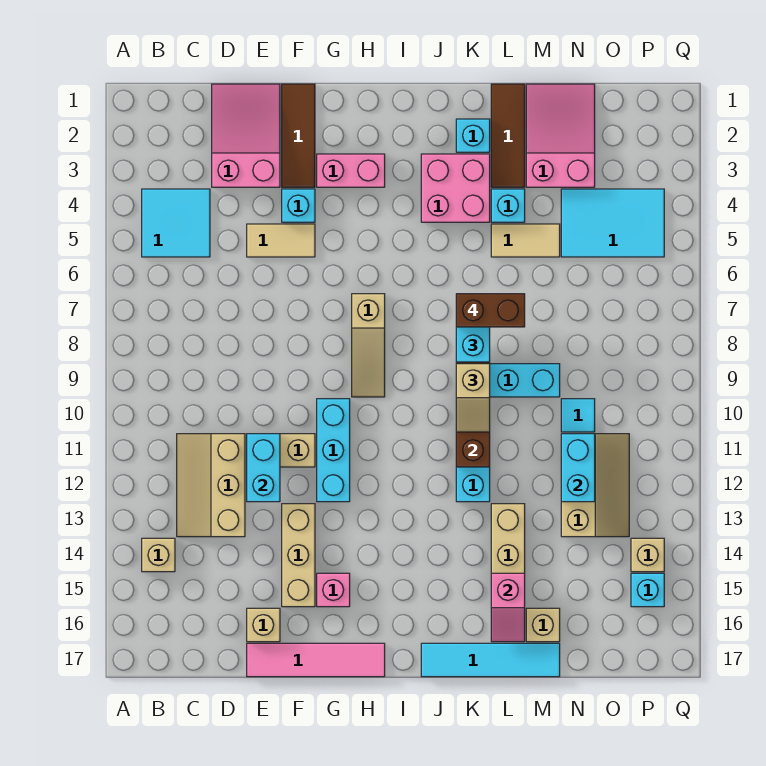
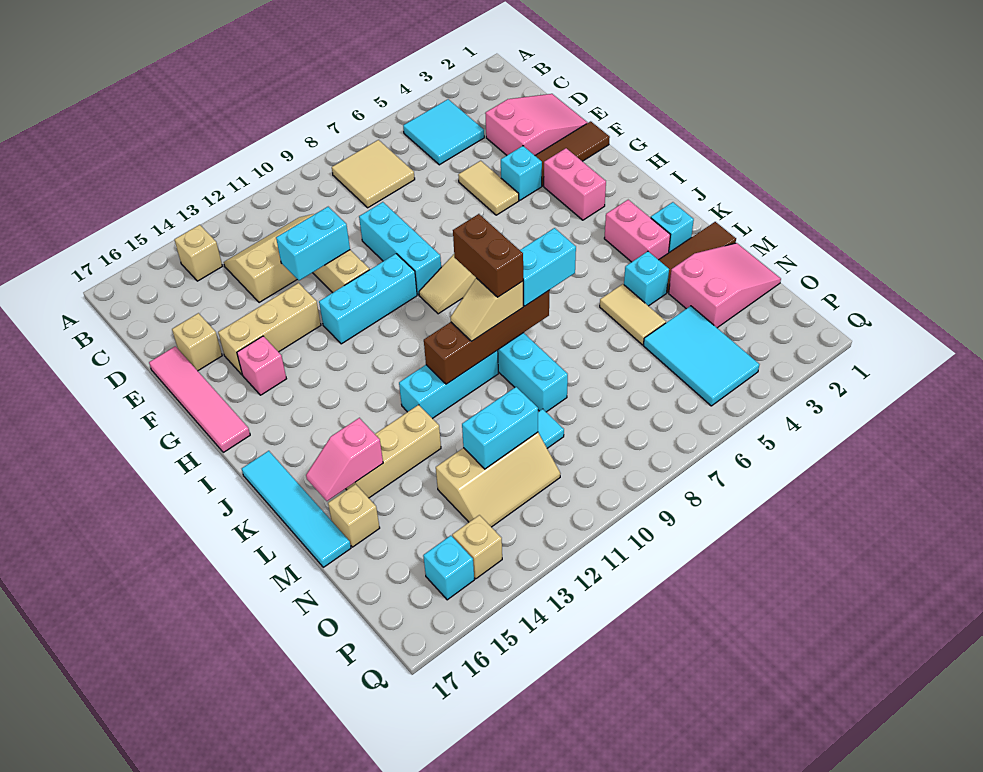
none -> tan 2x2 tile [332,140,415,208]
none -> cyan 1x3 brick [359,202,441,295]
pink 2x2 brick [421,154,490,222] -> pink 1x2 brick [604,200,670,262]
brown 1x2 brick [456,294,525,327] -> brown 1x2 brick moved to [453,214,523,297]

